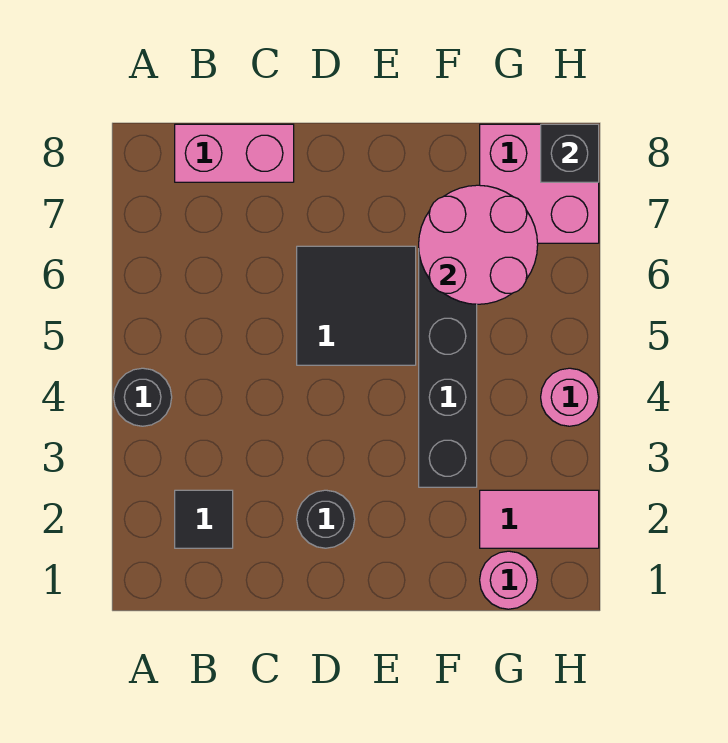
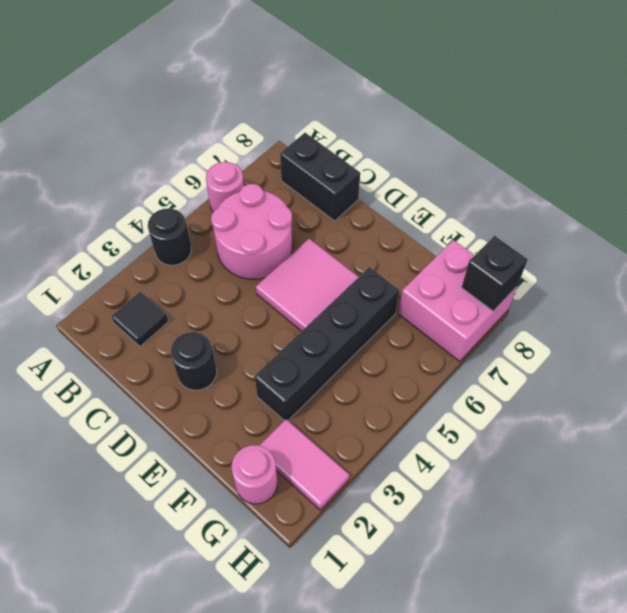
pink 1x2 brick [175,124,294,182] -> black 1x2 brick [280,133,360,221]
black 2x2 tile [297,246,416,365] -> pink 2x2 tile [256,239,358,331]
pink 2x2 round brick [419,185,538,304] -> pink 2x2 round brick moved to [211,184,292,279]
pink 1x1 round brick [541,368,599,426] -> pink 1x1 round brick moved to [206,162,244,212]

